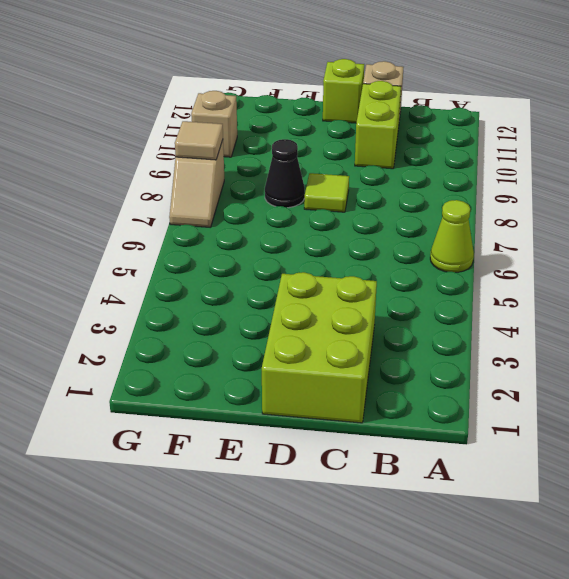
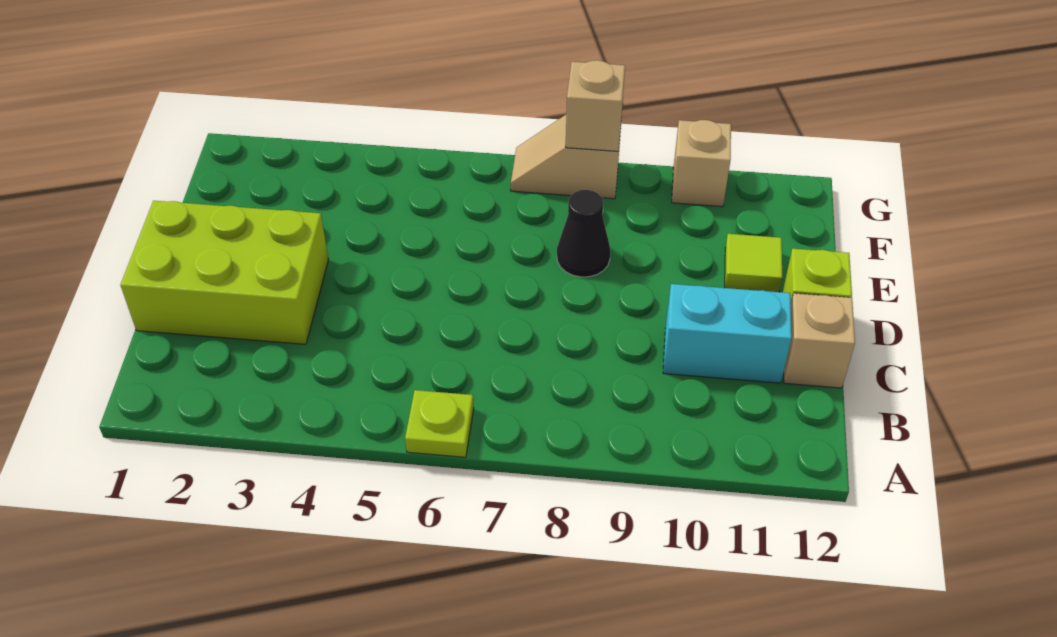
lime 1x1 cone [430,200,474,272] -> lime 1x1 plate [405,390,474,457]
lime 1x2 brick [355,81,401,169] -> cyan 1x2 brick [663,284,792,383]
lime 1x1 tile [304,173,349,212] -> lime 1x1 tile moved to [725,234,782,292]
tan 1x1 tile [175,121,223,160] -> tan 1x1 brick [566,60,625,151]

